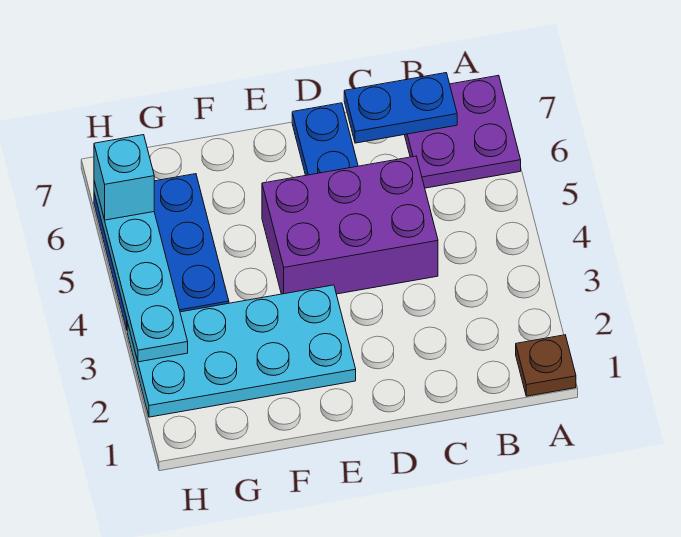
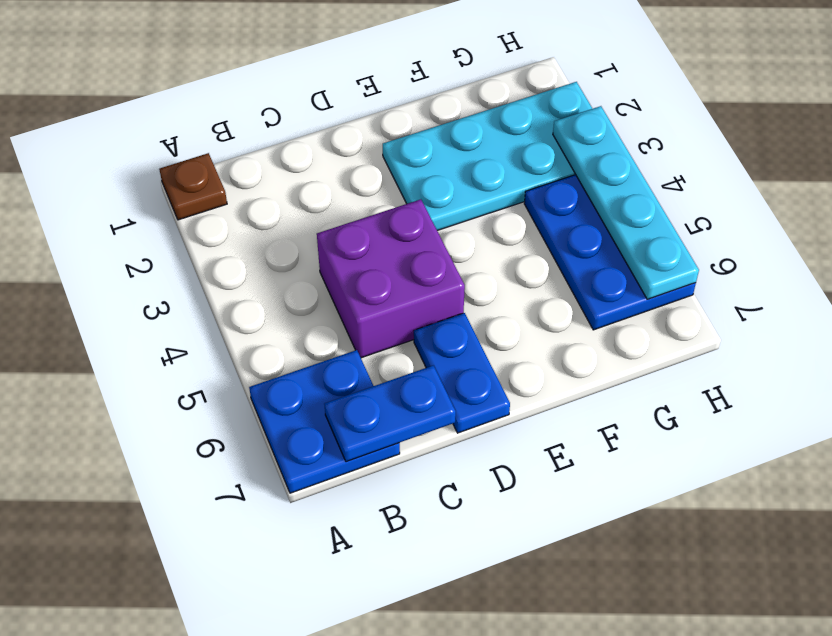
purple 2x2 plate [405,75,521,188] -> blue 2x2 plate [249,350,400,493]
purple 2x3 brick [262,156,438,294] -> purple 2x2 brick [317,199,465,358]
cyan 1x1 brick [94,135,154,220] -> none

